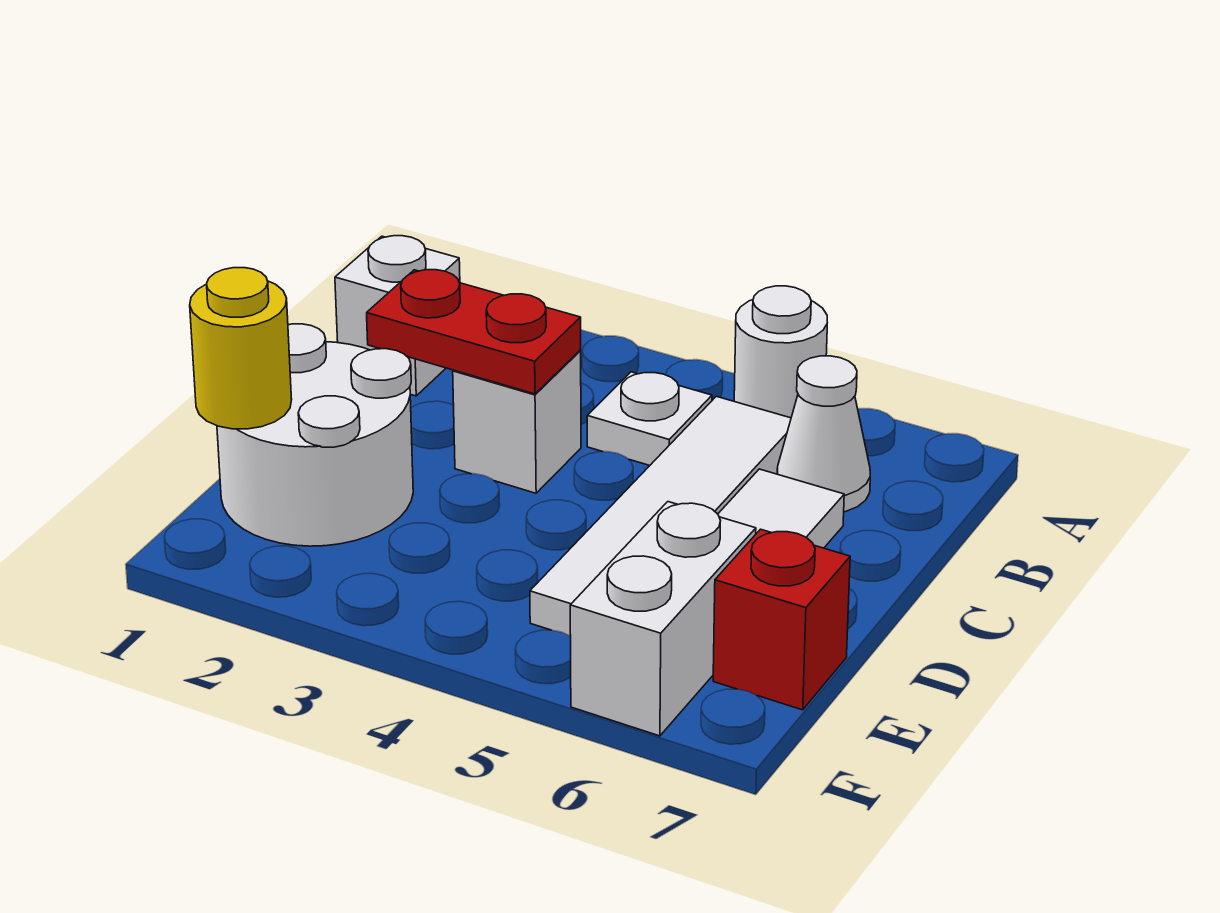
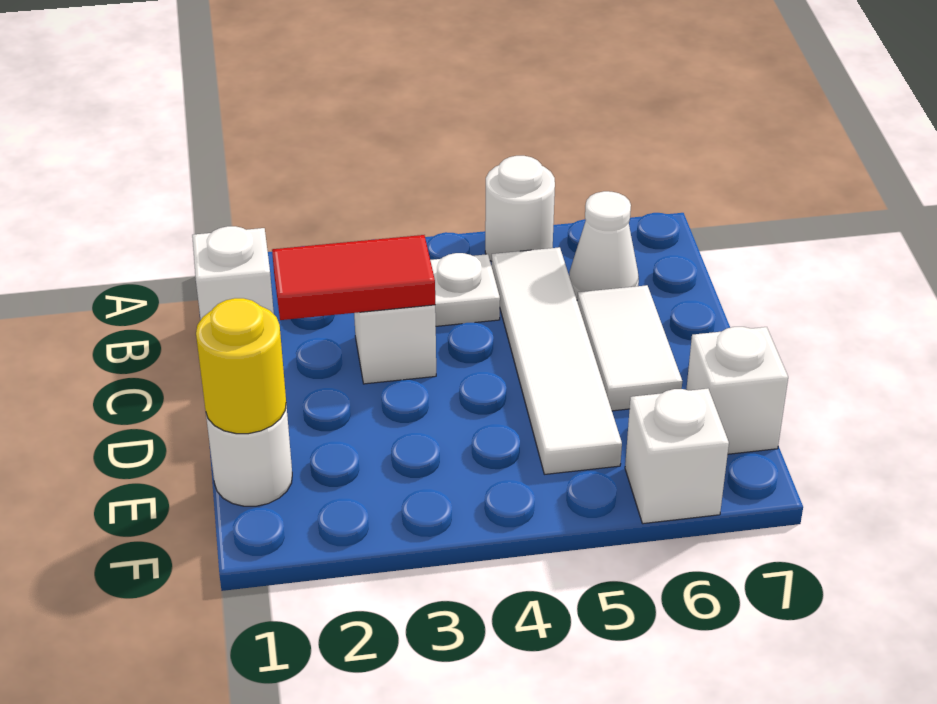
red 1x2 plate [367,270,581,394] -> red 1x2 tile [272,235,435,320]
white 2x2 round brick [217,324,413,546] -> white 1x1 round brick [206,405,292,506]
white 1x2 brick [570,502,756,736] -> white 1x1 brick [625,389,729,524]
red 1x1 brick [713,529,850,710] -> white 1x1 brick [686,327,788,454]

